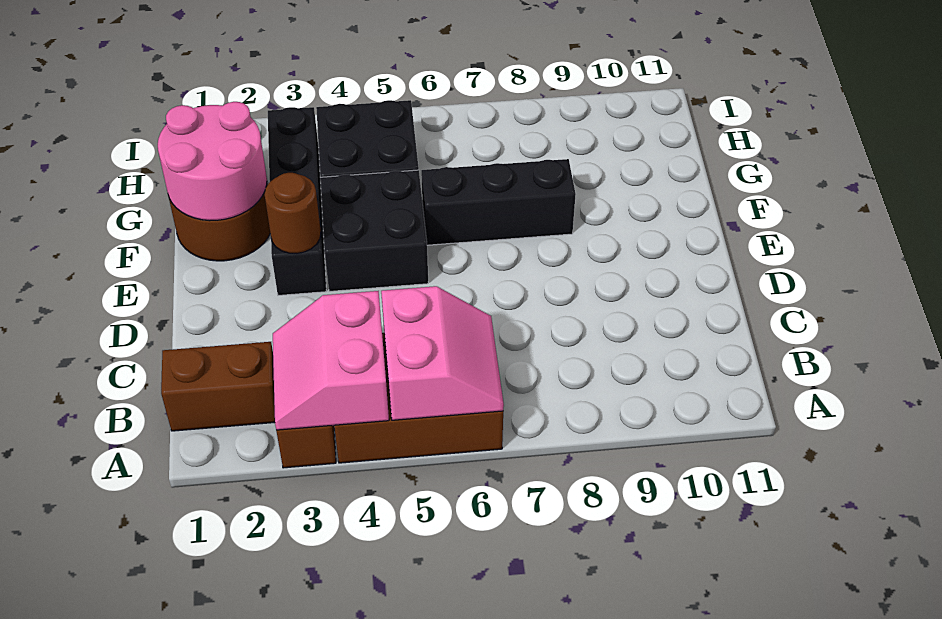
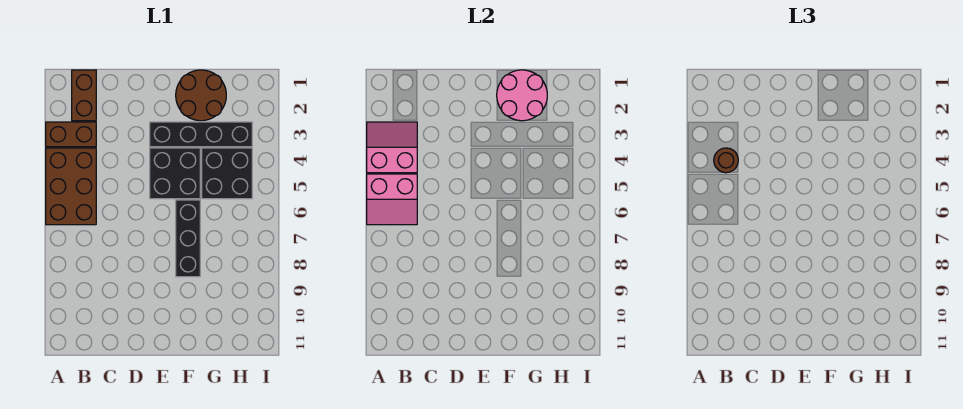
brown 1x1 round brick [264,173,321,253] -> brown 1x1 round brick moved to [714,148,738,173]

